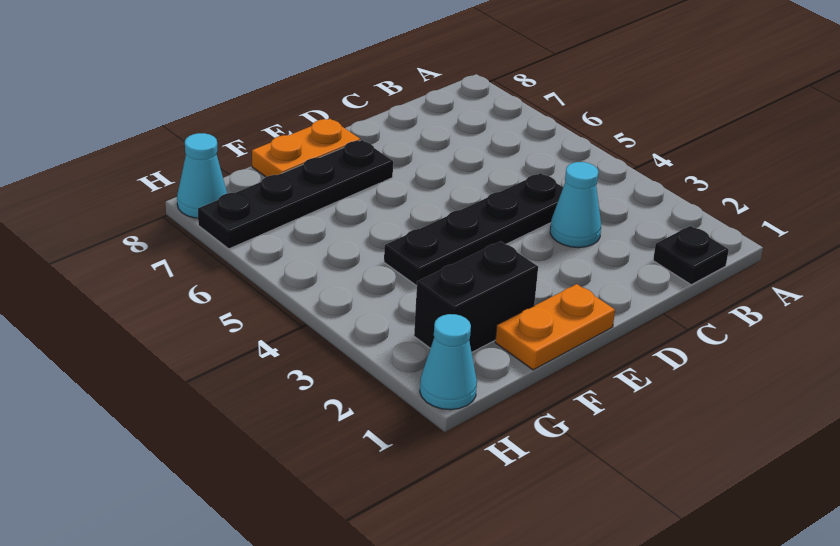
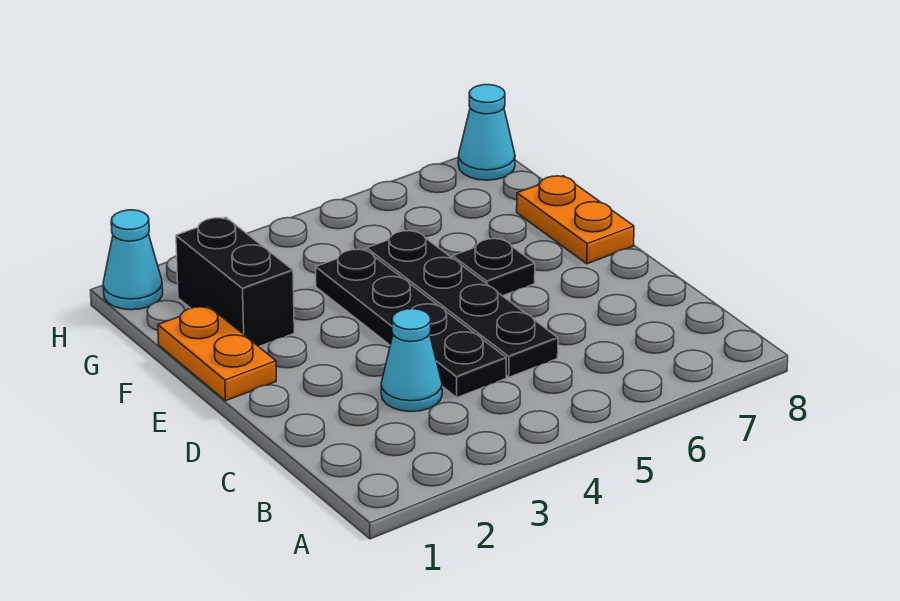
black 1x1 plate [653,226,729,285] -> black 1x1 plate moved to [453,238,535,296]
black 1x4 plate [198,140,393,249] -> black 1x4 plate moved to [367,230,558,377]

